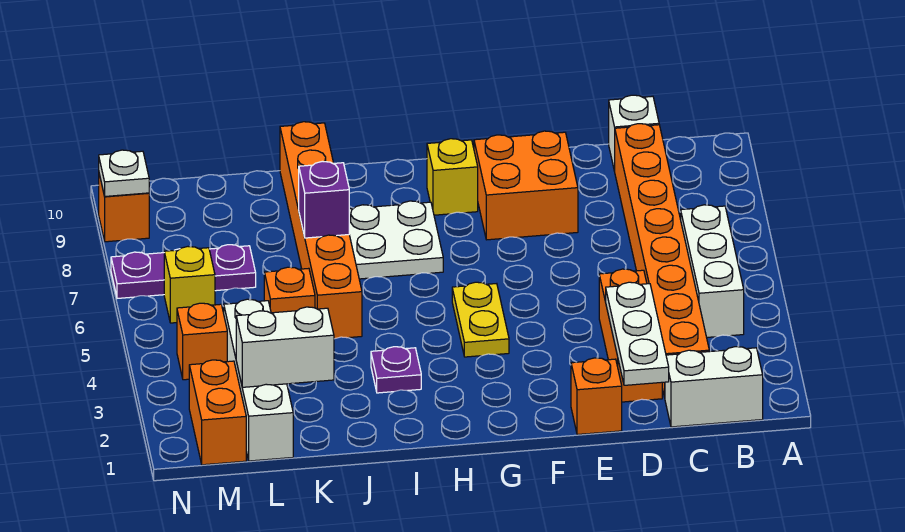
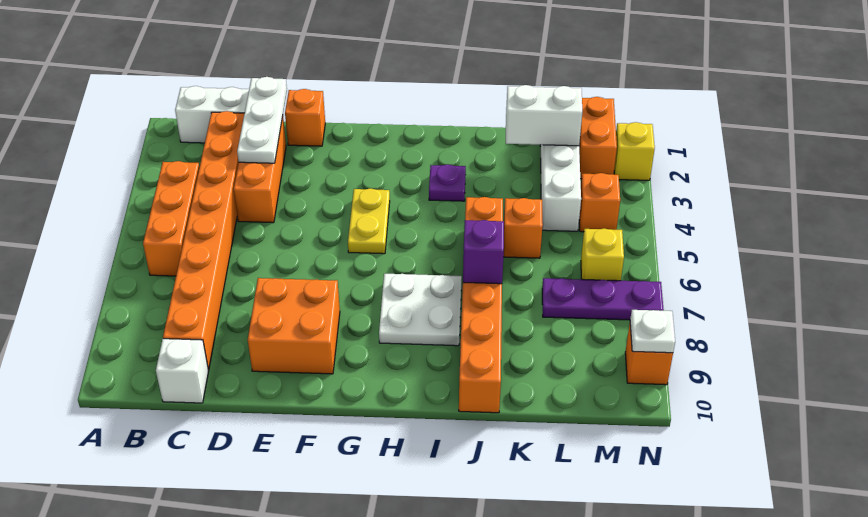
white 1x3 brick [681,205,744,337] -> orange 1x3 brick [143,161,199,276]
yellow 1x1 brick [427,139,478,215] -> yellow 1x1 brick moved to [614,122,655,180]

